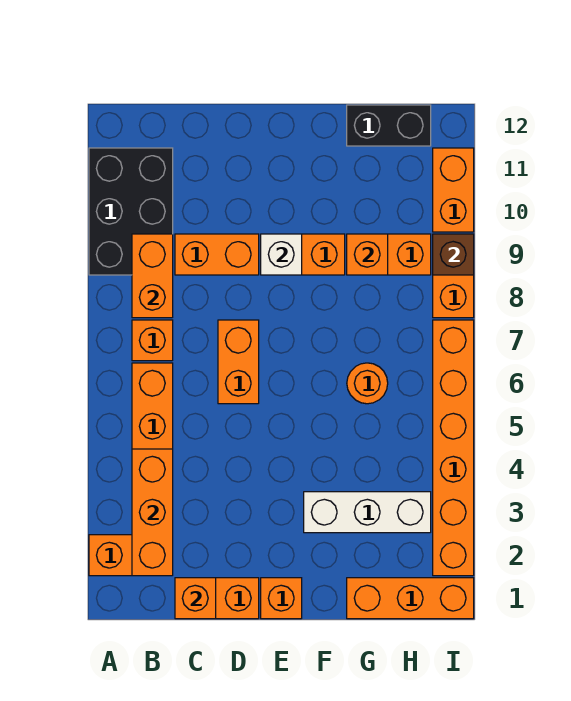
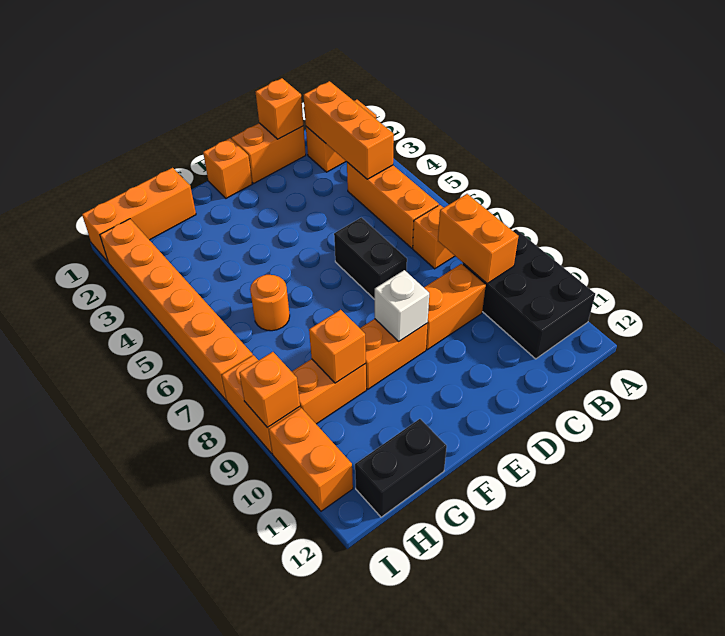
orange 1x2 brick [218,320,259,404] -> black 1x2 brick [334,217,407,300]
white 1x3 brick [304,492,431,533] -> none
brown 1x1 brick [433,234,474,275] -> orange 1x1 brick [239,352,300,428]

